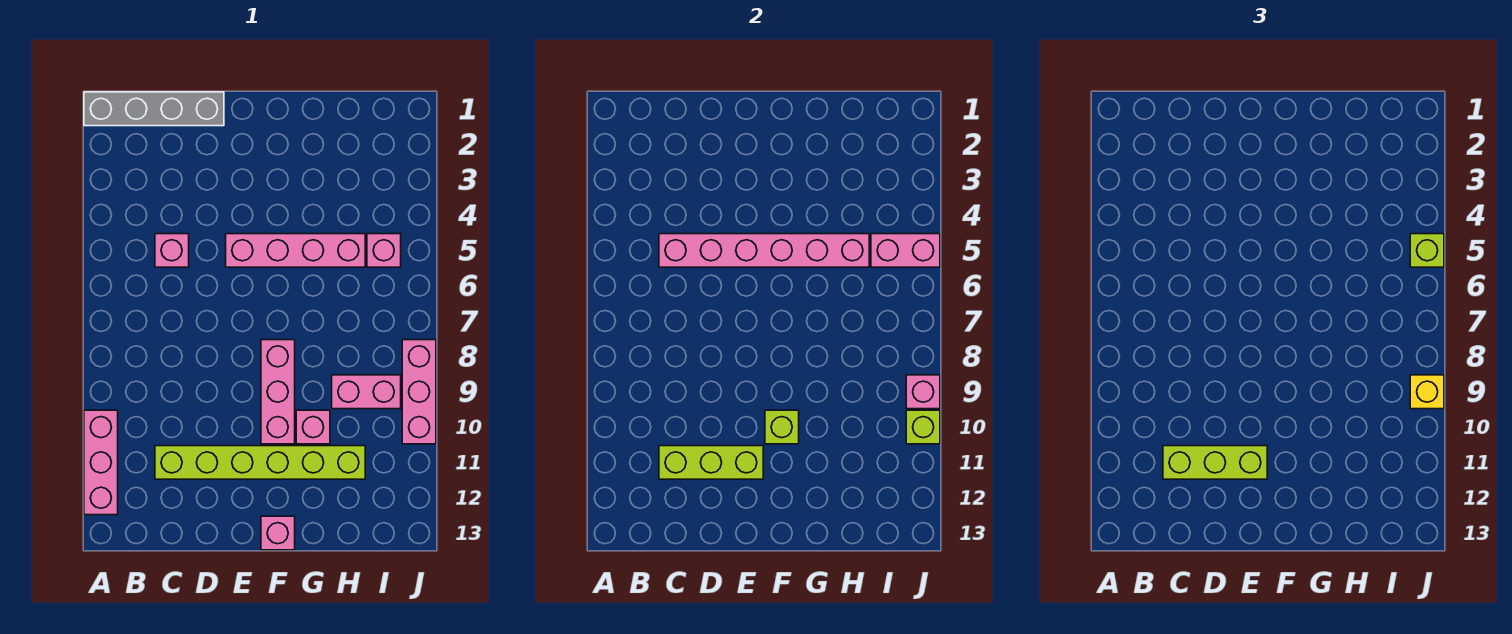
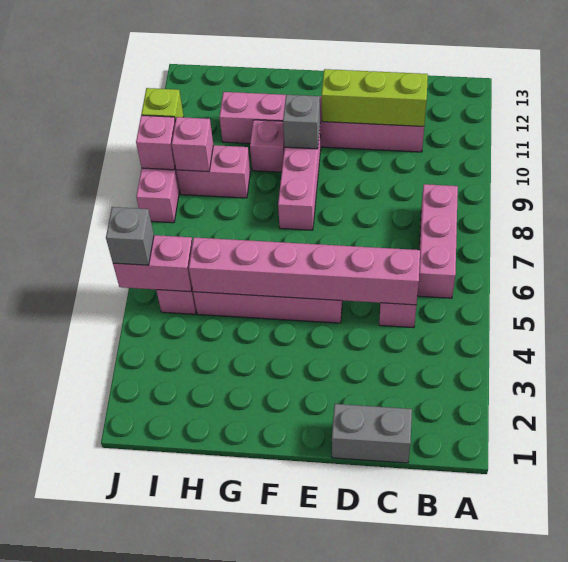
grey 1x4 brick [84,92,224,126] -> grey 1x2 brick [332,404,412,463]
pink 1x3 brick [84,410,118,515] -> pink 1x3 brick moved to [418,184,458,298]
lime 1x6 brick [155,446,365,479] -> pink 1x6 brick [219,92,424,152]
lime 1x3 brick [1163,446,1267,479] -> none
lime 1x1 brick [765,410,799,444] -> grey 1x1 brick [283,95,320,149]
pink 1x1 brick [261,516,295,550] -> pink 1x1 brick moved to [172,117,213,172]
lime 1x1 brick [1410,234,1444,267] -> grey 1x1 brick [106,207,154,265]
yellow 1x1 brick [1410,375,1444,409] -> none

